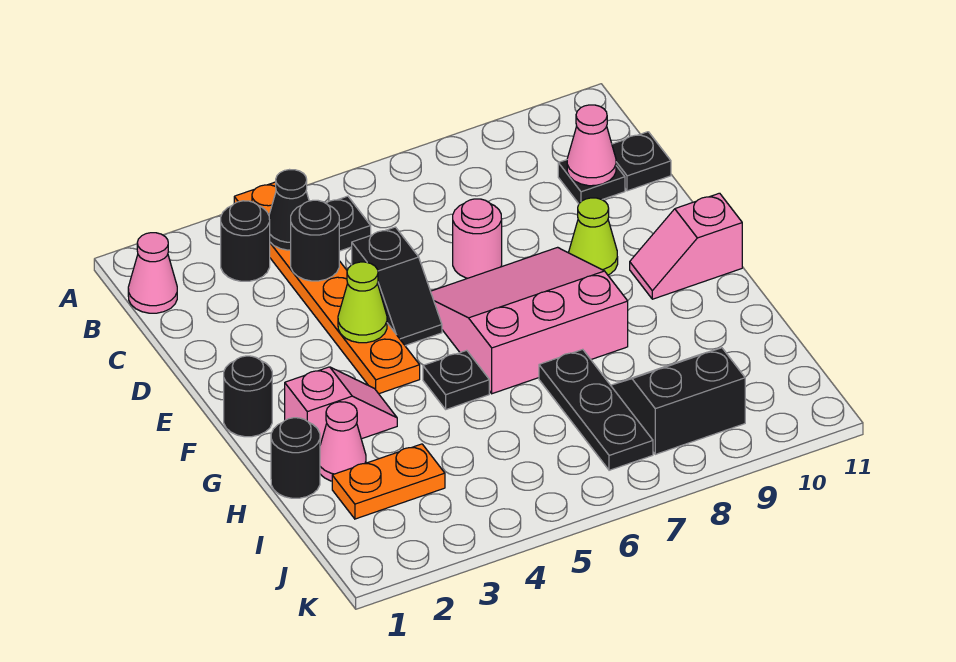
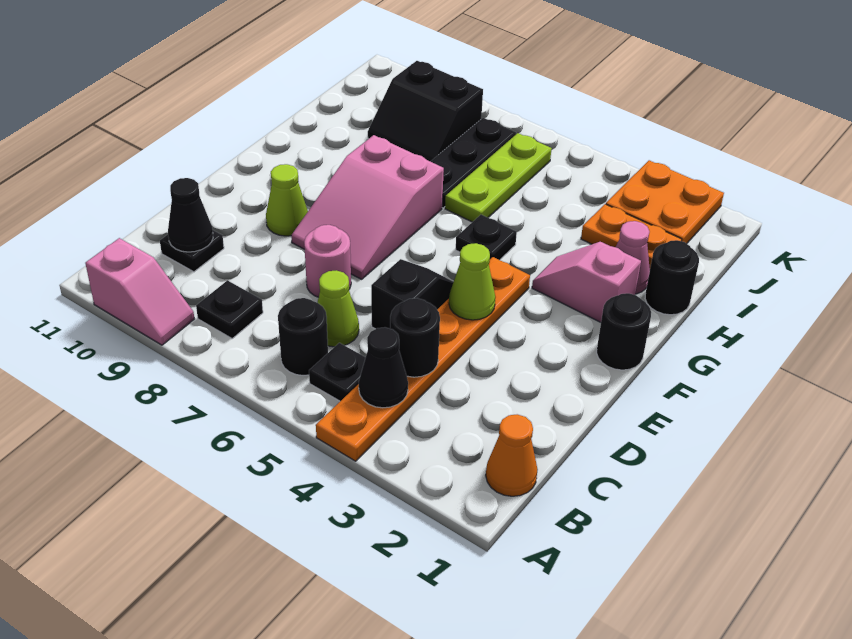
pink 1x1 cone [128,233,177,313] -> orange 1x1 cone [486,414,538,496]
black 1x1 round brick [221,201,270,281] -> black 1x1 round brick moved to [278,298,328,375]
none -> lime 1x1 cone [317,270,359,347]
pink 1x1 cone [567,105,616,186] -> black 1x1 cone [168,178,213,252]
black 1x1 plate [612,132,671,191] -> black 1x1 plate moved to [196,280,263,338]
pink 3x3 slope [431,247,628,394] -> pink 2x3 slope [291,135,444,279]
pink 1x2 slope [630,193,742,299] -> pink 1x2 slope moved to [85,238,194,345]
none -> lime 1x3 plate [445,133,552,222]
none -> orange 2x2 plate [606,160,724,244]

